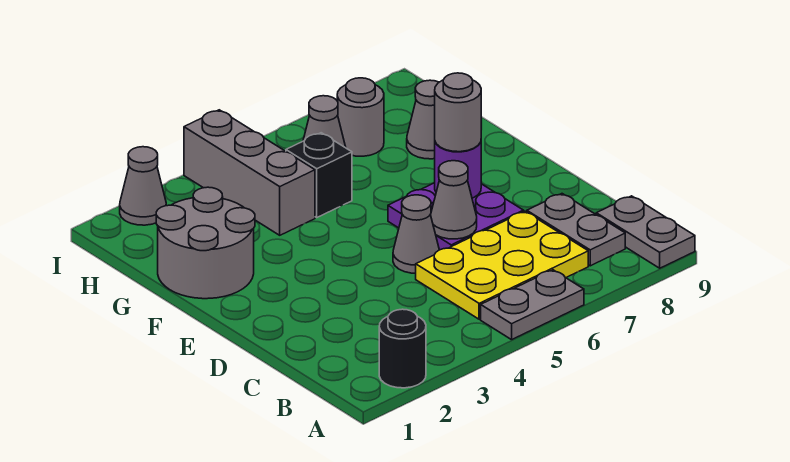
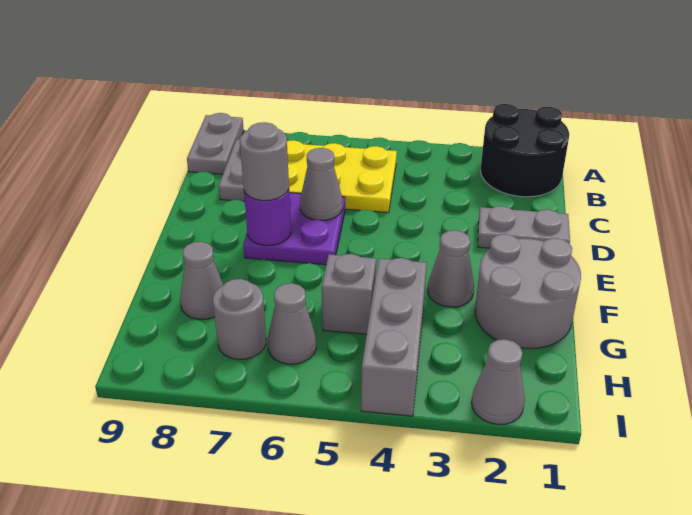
black 1x1 round brick [379,309,426,388] -> black 2x2 round brick [481,104,569,197]
grey 1x2 plate [481,270,584,340] -> grey 1x2 plate moved to [478,206,570,248]
grey 1x1 cone [393,195,439,273] -> grey 1x1 cone moved to [428,230,474,307]
black 1x1 brick [286,133,352,217] -> grey 1x1 brick [322,254,376,334]

